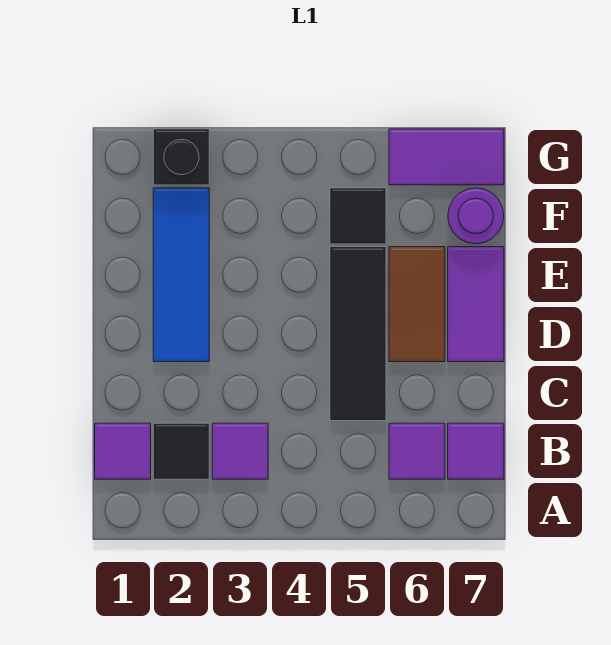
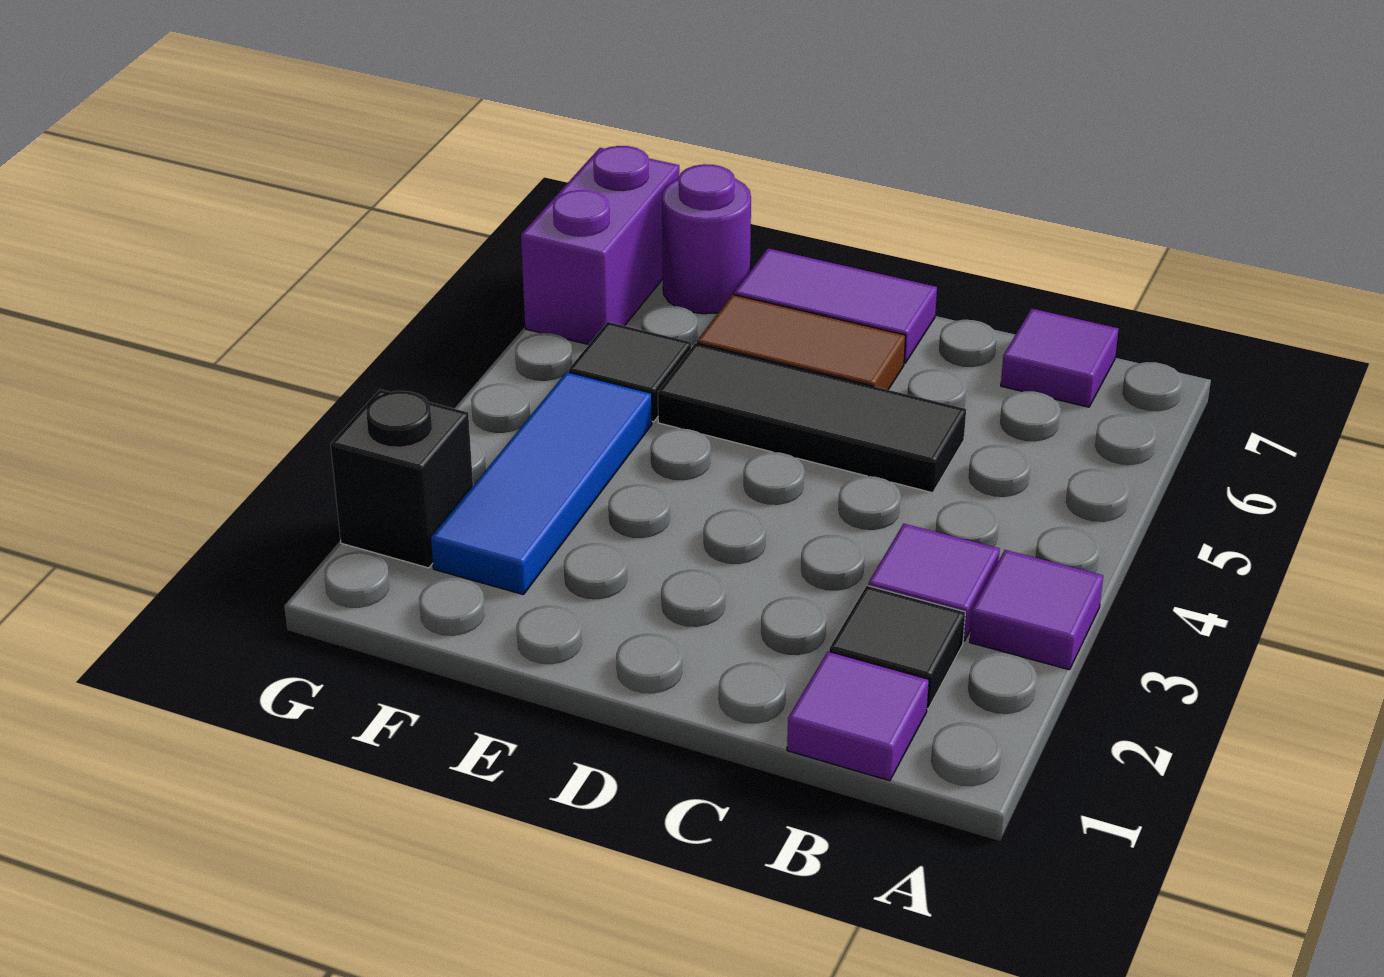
purple 1x1 tile [389,423,445,479] -> purple 1x1 tile moved to [970,550,1103,670]
blue 1x3 tile [153,188,209,362] -> blue 1x3 tile turned to [431,372,652,595]
purple 1x2 tile [389,129,504,185] -> purple 1x2 brick [521,146,679,345]

